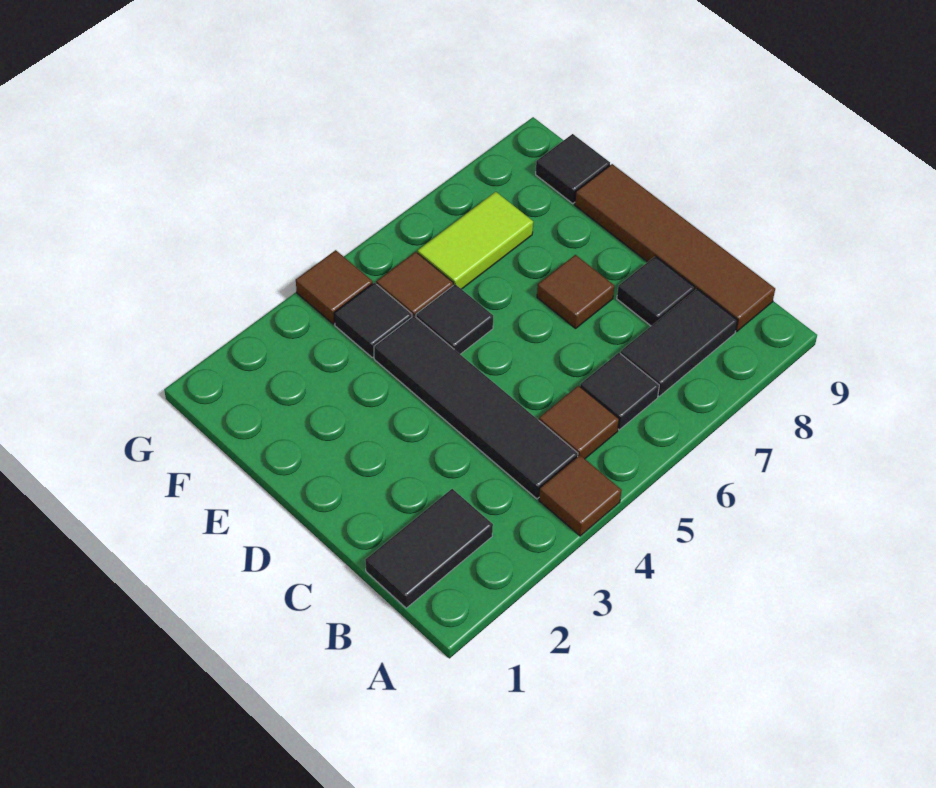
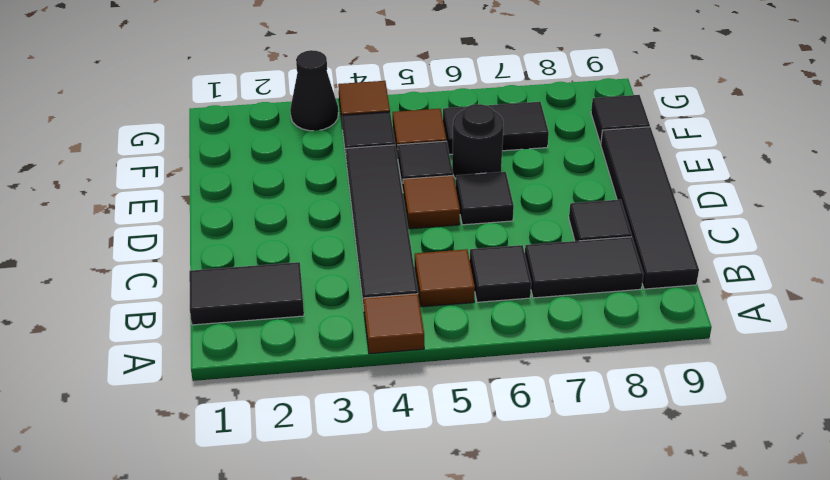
brown 1x4 tile [575,164,775,332] -> black 1x4 tile [601,127,699,289]
none -> black 1x1 tile [456,172,514,225]
brown 1x1 tile [537,255,614,328] -> brown 1x1 tile moved to [403,176,460,229]
none -> black 1x1 round brick [452,104,504,179]
lime 1x2 tile [418,192,533,289] -> black 1x2 tile [443,102,549,155]
none -> black 1x1 cone [290,50,338,131]

